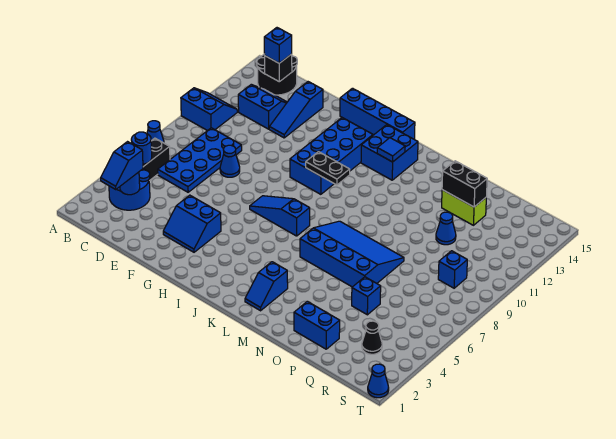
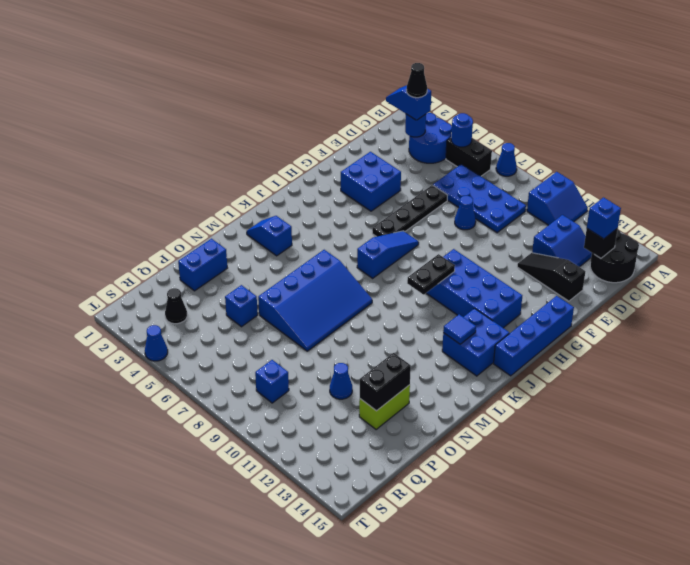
none -> black 1x1 cone [407,63,427,98]
none -> black 1x4 plate [372,185,448,237]
blue 1x3 slope [269,82,323,138] -> black 1x3 slope [517,253,586,301]
blue 2x2 slope [163,195,221,252] -> blue 2x2 brick [341,152,401,211]
blue 1x1 cone [368,364,389,398] -> blue 1x1 cone moved to [145,325,168,361]

